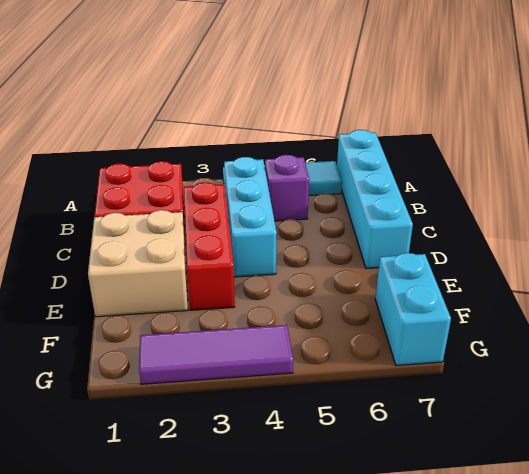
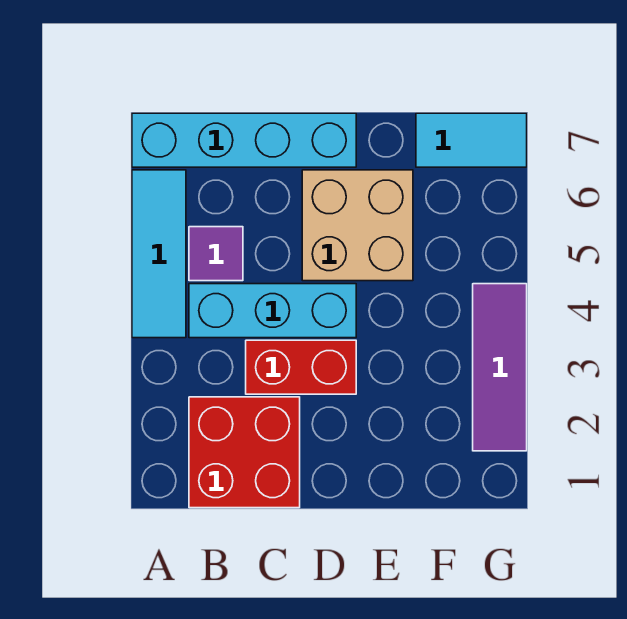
purple 1x1 brick [265,155,309,221] -> purple 1x1 tile [189,227,243,281]
red 1x3 brick [184,182,235,310] -> red 1x2 brick [246,340,356,394]
tan 2x2 brick [88,210,188,317] -> tan 2x2 brick moved to [302,170,413,281]
cyan 1x2 brick [375,253,451,365] -> cyan 1x2 tile [416,113,527,167]

